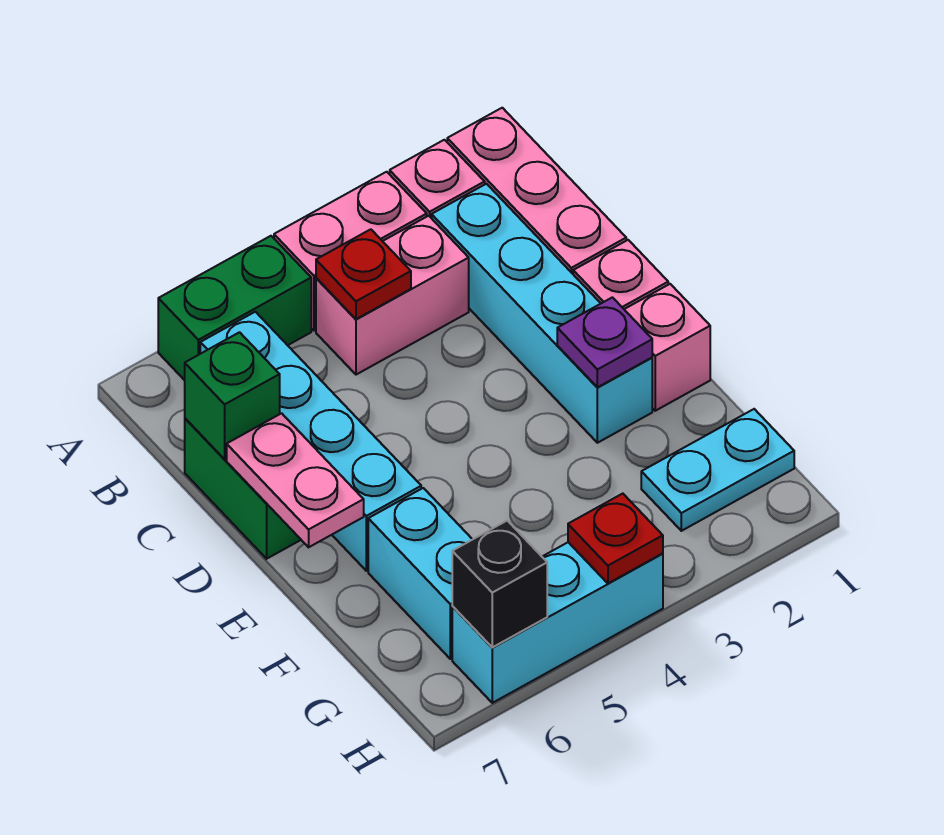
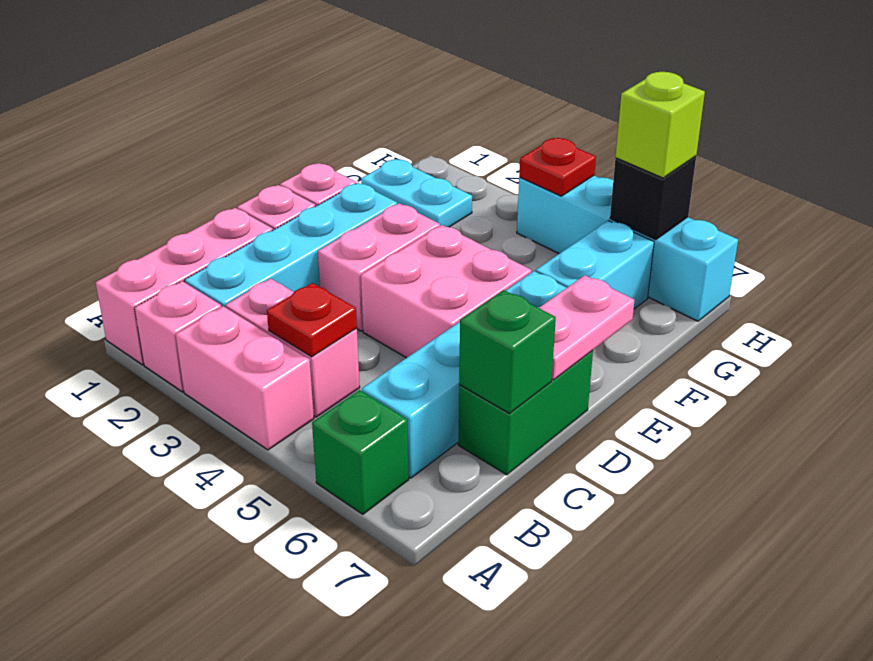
green 1x2 brick [158,236,311,380] -> green 1x1 brick [312,390,409,514]
none -> pink 1x2 brick [318,203,440,331]
none -> pink 2x2 brick [361,225,532,358]
purple 1x1 plate [557,297,652,387] -> none
cyan 1x3 brick [452,542,663,703] -> cyan 1x4 brick [517,176,738,321]
none -> lime 1x1 brick [615,72,705,178]

